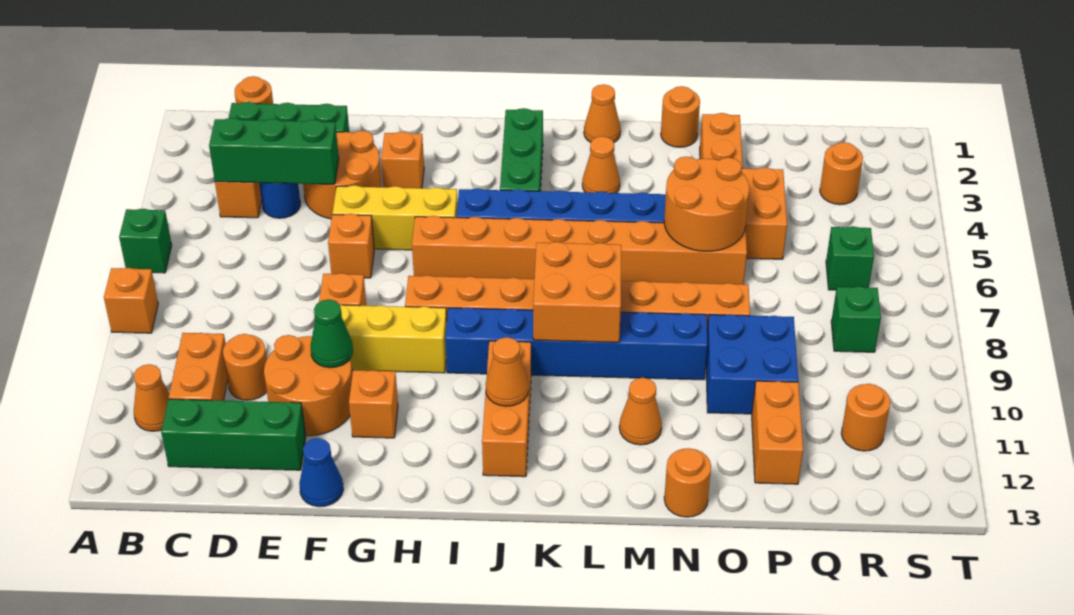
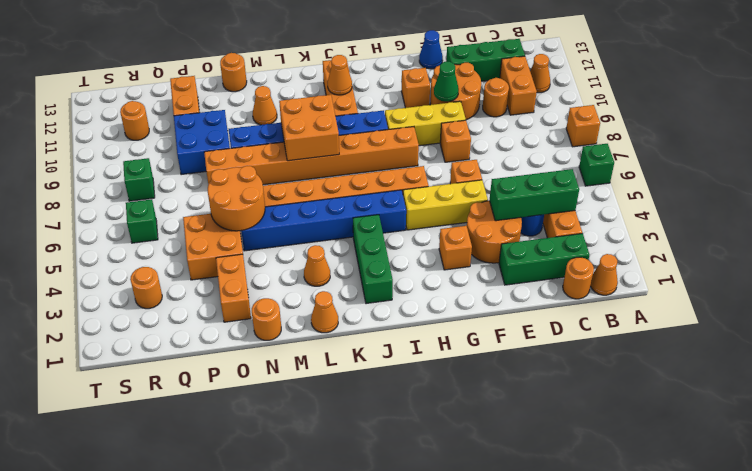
none -> orange 1x1 cone [590,254,618,295]

